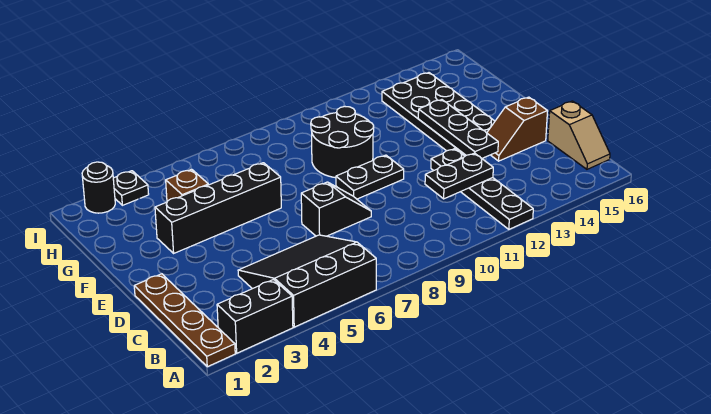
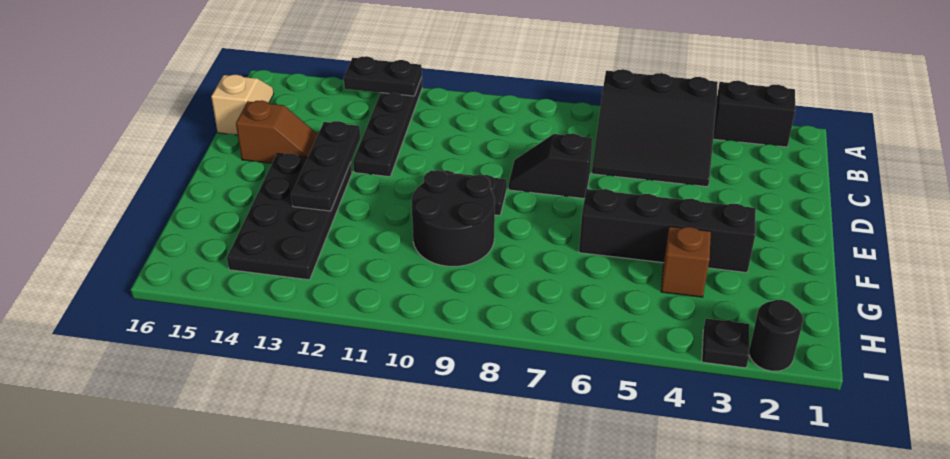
brown 1x4 plate [134,274,235,367] -> none
black 1x2 plate [425,153,493,199] -> black 1x2 plate moved to [344,56,422,96]

